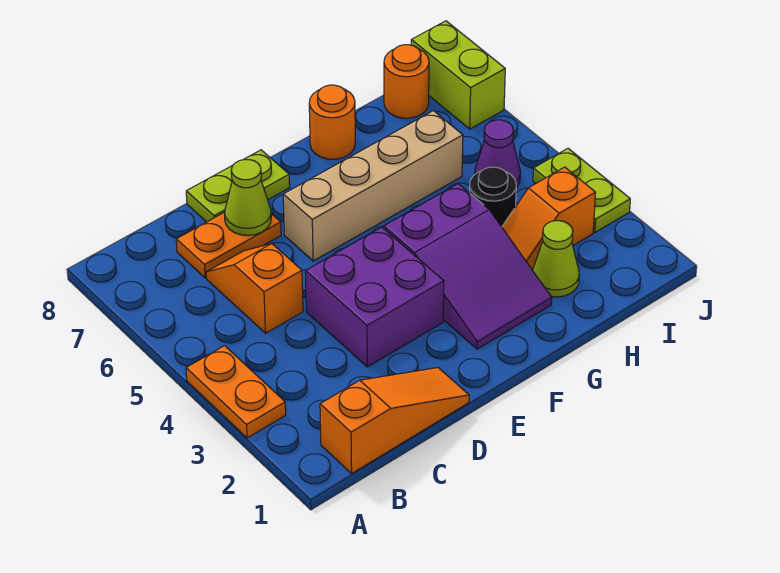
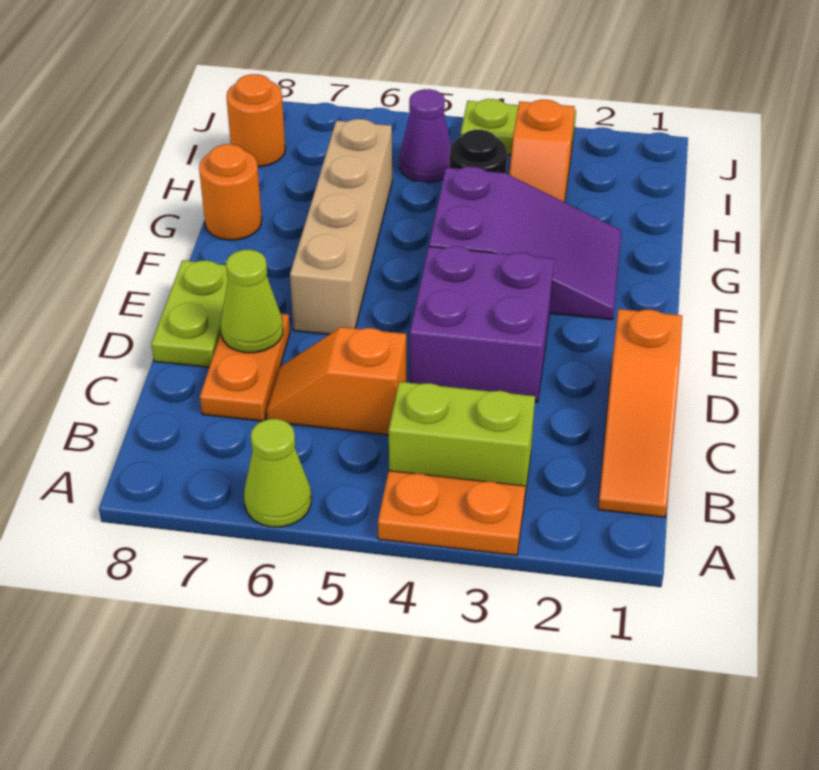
orange 1x3 slope [320,368,469,473] -> orange 1x3 slope turned to [598,309,682,517]
lime 1x1 cone [533,221,579,297] -> lime 1x1 cone moved to [244,419,311,527]
lime 1x2 brick [411,21,505,129] -> lime 1x2 brick moved to [389,382,535,501]

